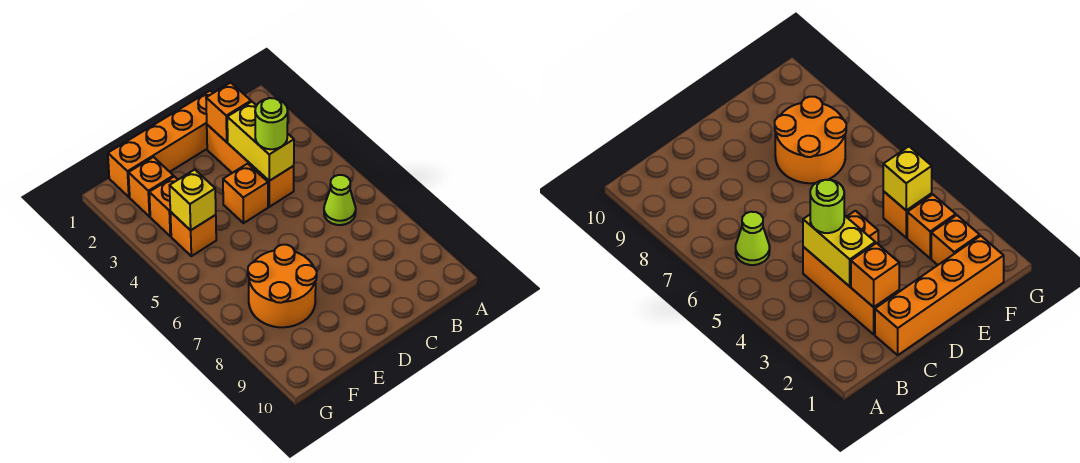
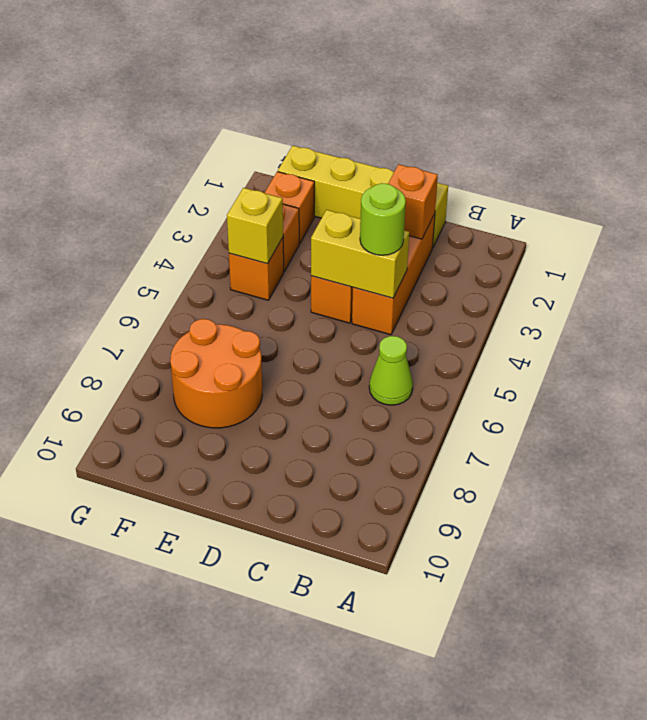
orange 1x4 brick [108,91,213,197] -> yellow 1x4 brick [278,146,448,248]
yellow 1x2 brick [227,102,294,181] -> yellow 1x2 brick turned to [311,210,409,298]

